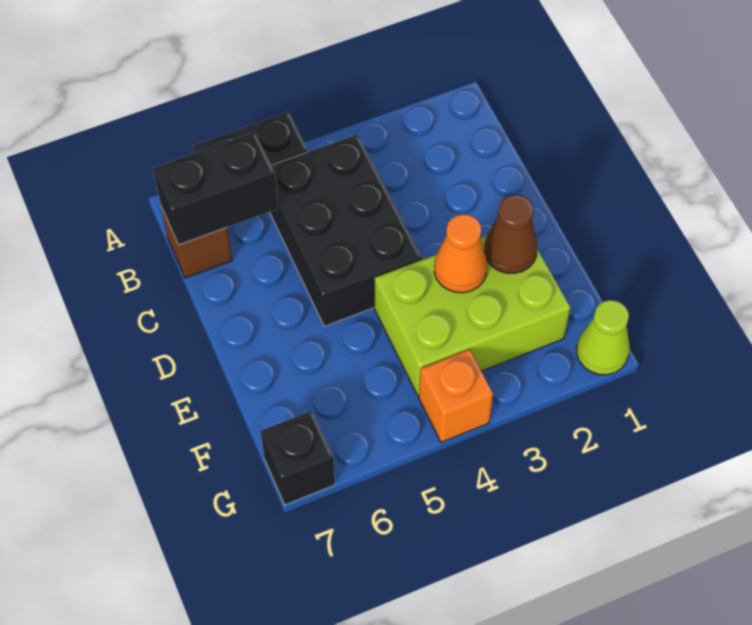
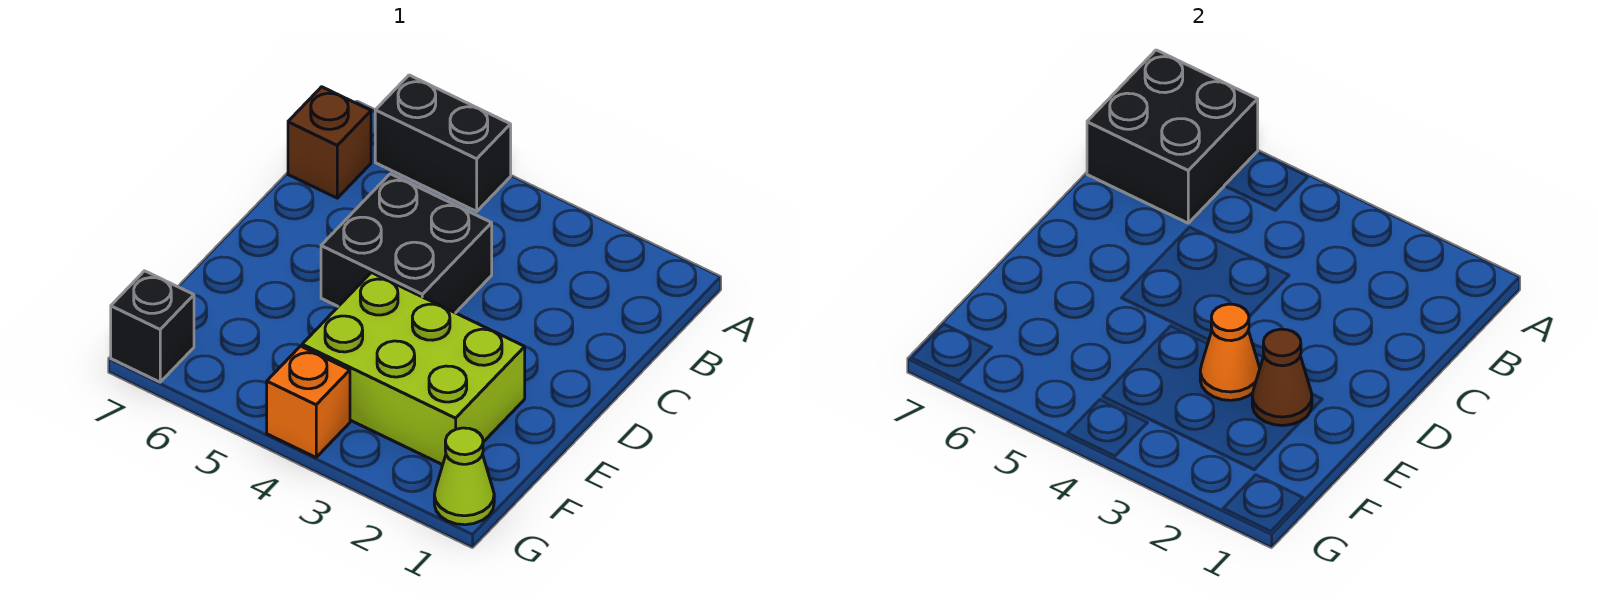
black 2x3 brick [270,135,422,326] -> black 2x2 brick [321,174,492,313]
black 1x2 brick [153,132,278,245] -> black 2x2 brick [1087,50,1258,223]

